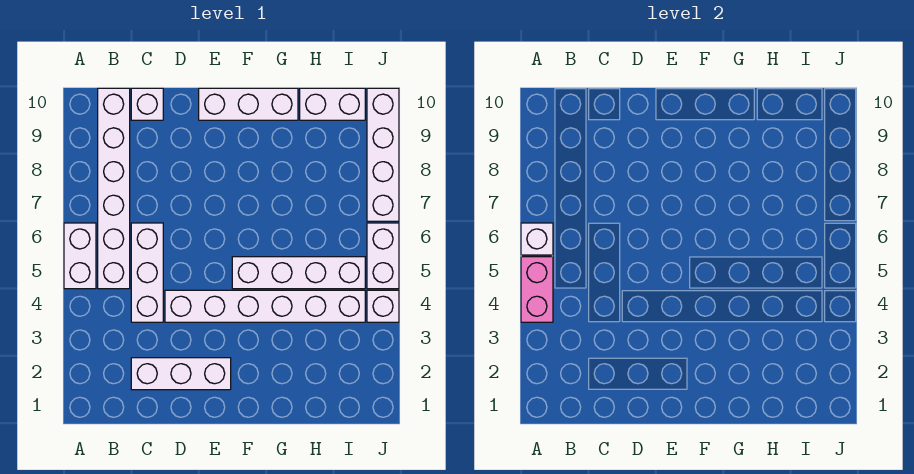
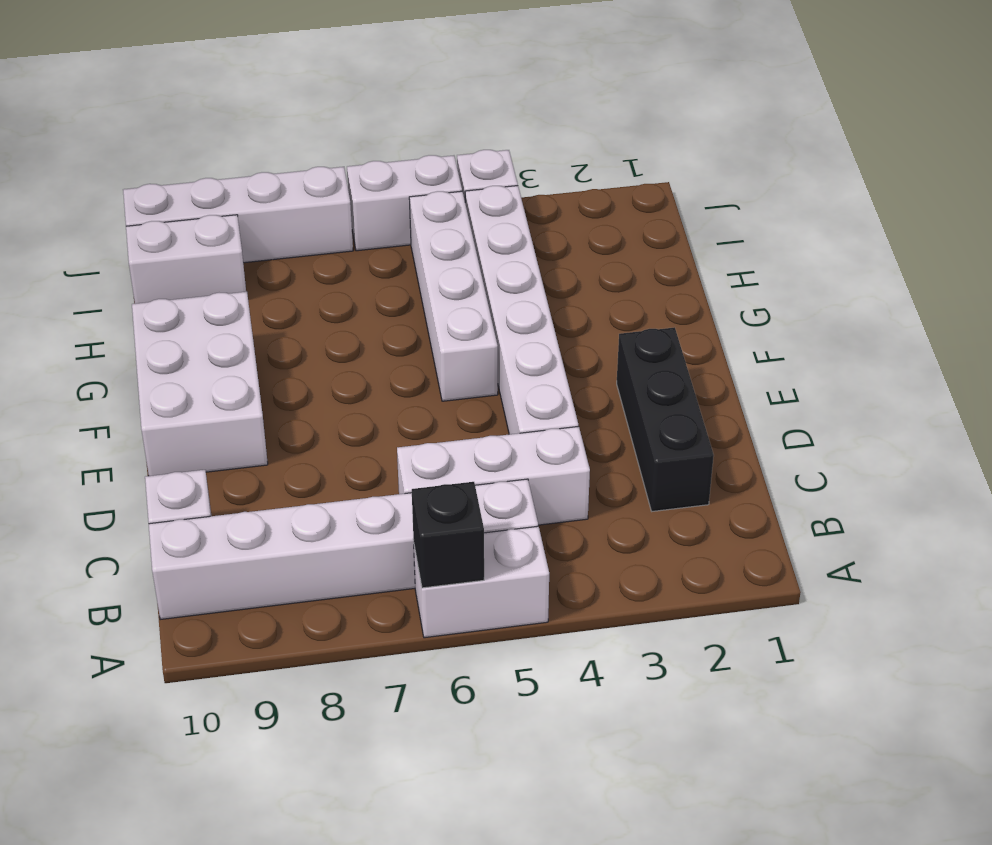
pink 1x2 brick [521,257,553,322] -> none
white 1x1 brick [521,223,553,255] -> black 1x1 brick [412,482,484,588]
white 1x3 brick [131,358,231,390] -> black 1x3 brick [617,327,714,511]
white 1x3 brick [199,88,298,120] -> white 2x3 brick [132,292,268,476]
white 1x2 brick [300,88,365,120] -> white 1x2 brick turned to [126,215,246,304]

